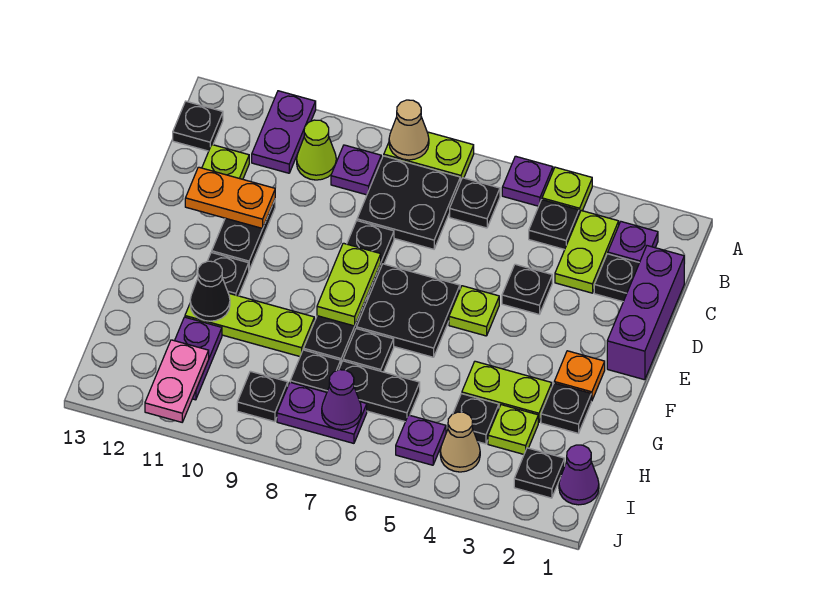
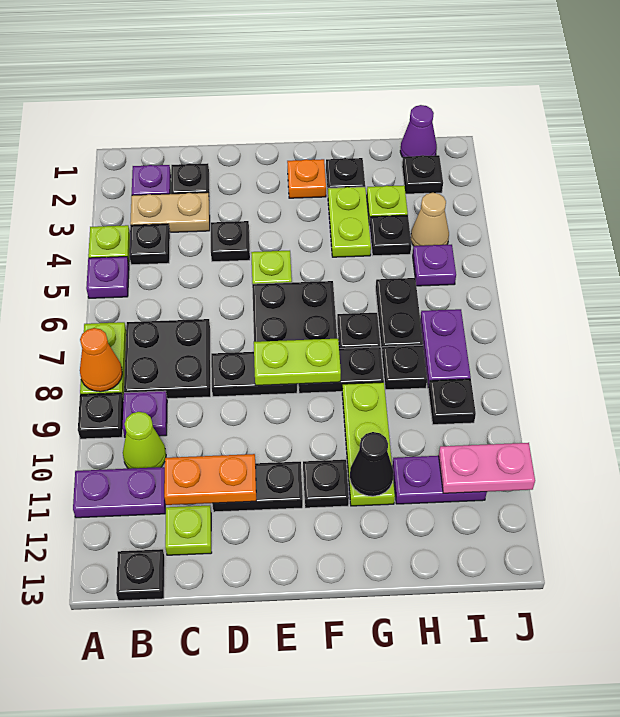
tan 1x1 cone [389,100,429,160] -> orange 1x1 cone [80,328,122,392]
lime 1x2 plate [555,211,619,293] -> tan 1x2 plate [130,192,210,232]
black 1x1 plate [450,178,500,228] -> black 1x1 plate moved to [78,393,124,439]
purple 1x3 brick [607,246,684,380] -> none
orange 1x2 plate [185,167,275,228] -> orange 1x2 plate turned to [164,454,256,505]
purple 1x1 cone [322,370,361,430] -> none

